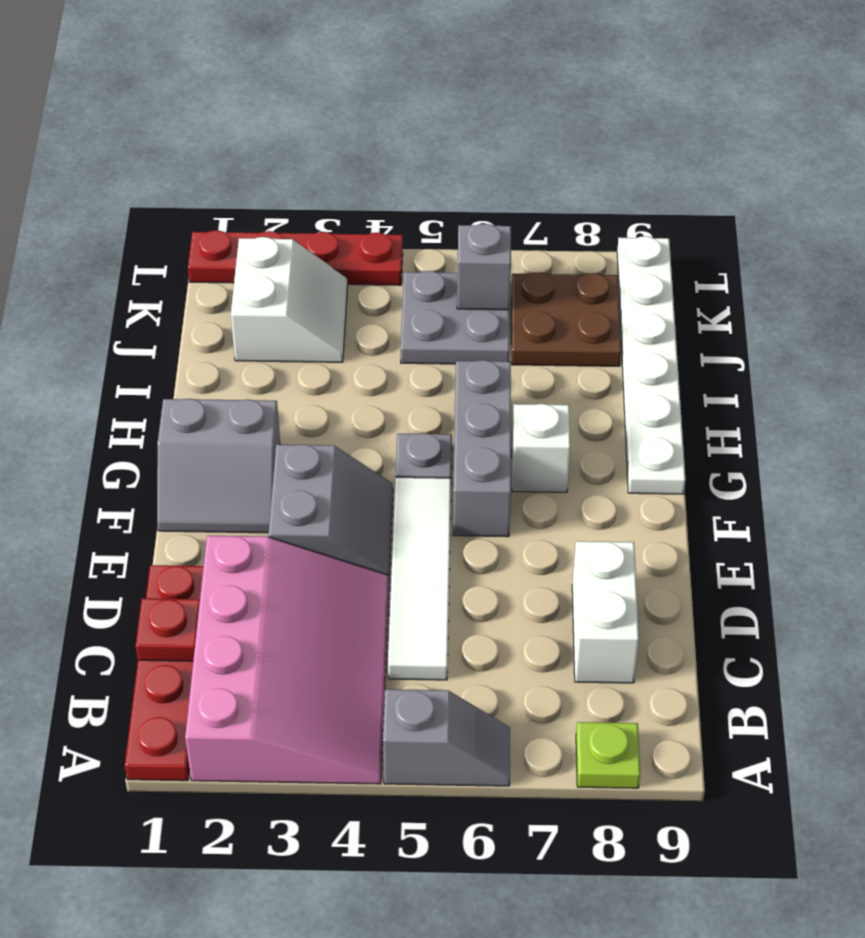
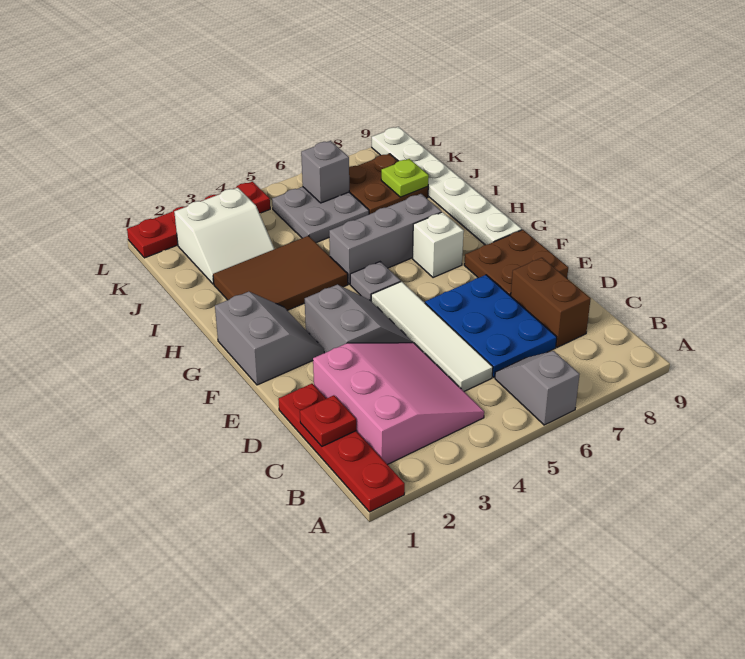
pink 3x4 slope [185,536,389,784] -> pink 3x3 slope [313,343,484,465]
grey 1x2 slope [383,689,510,786] -> grey 1x2 slope turned to [495,351,580,425]
lime 1x1 plate [576,722,640,788] -> lime 1x1 plate moved to [381,159,429,197]
none -> blue 2x3 plate [425,275,557,377]
white 1x2 brick [572,541,639,683] -> brown 1x2 brick [511,258,591,347]
none -> brown 2x2 plate [464,230,568,296]
grey 2x2 slope [157,399,280,533] -> grey 2x2 slope turned to [215,292,324,385]
grey 1x3 brick [453,360,511,537] -> grey 1x3 brick turned to [329,194,442,284]
none -> brown 2x3 tile [213,236,348,310]
white 2x2 slope [231,237,348,362] -> white 2x2 slope turned to [174,188,274,284]

